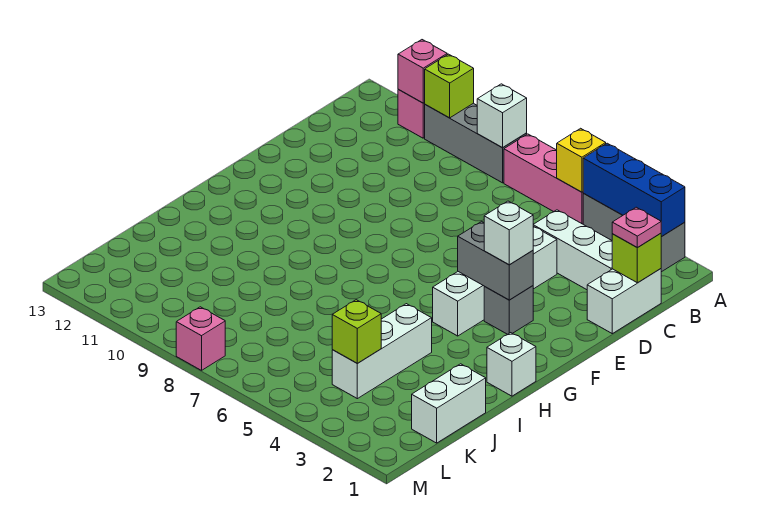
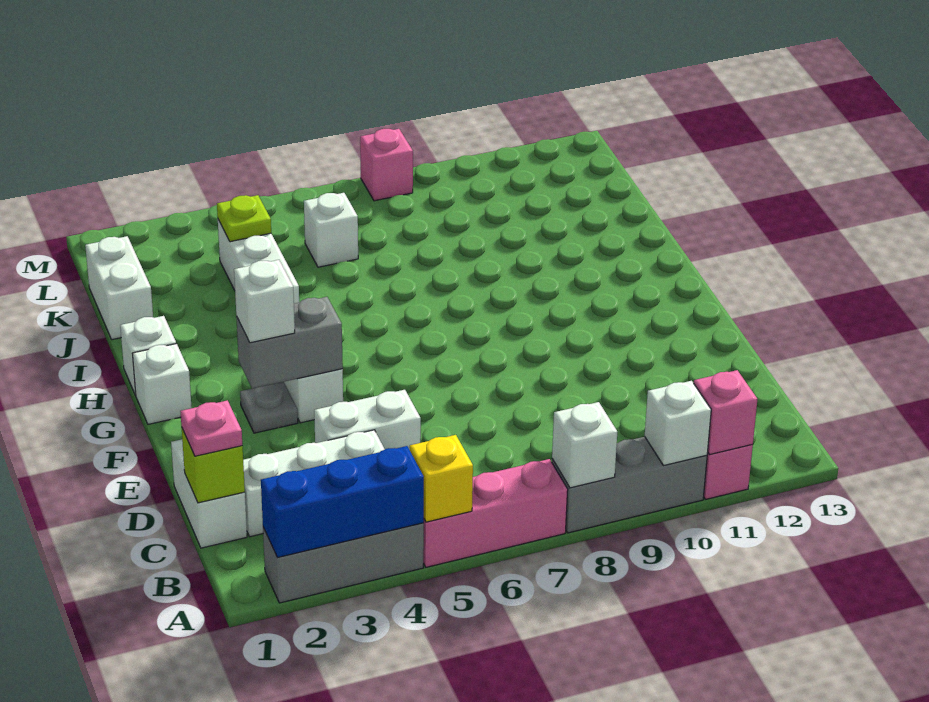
lime 1x1 brick [424,54,474,118] -> white 1x1 brick [645,381,711,466]
grey 1x1 brick [484,286,533,334] -> grey 1x1 plate [240,382,298,433]
none -> white 1x1 brick [132,344,192,424]
lime 1x1 brick [332,300,381,363] -> lime 1x1 plate [217,195,271,242]
none -> white 1x1 brick [304,193,358,267]

